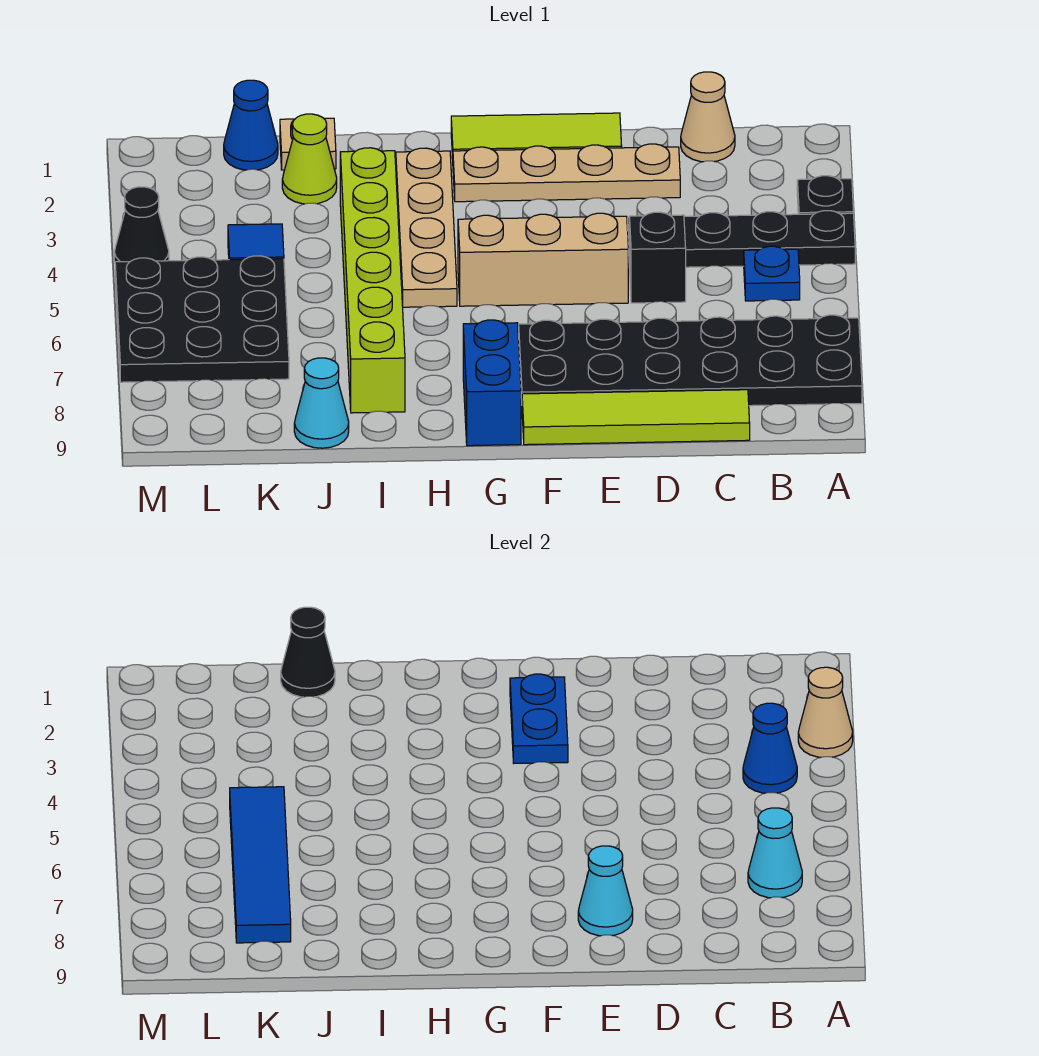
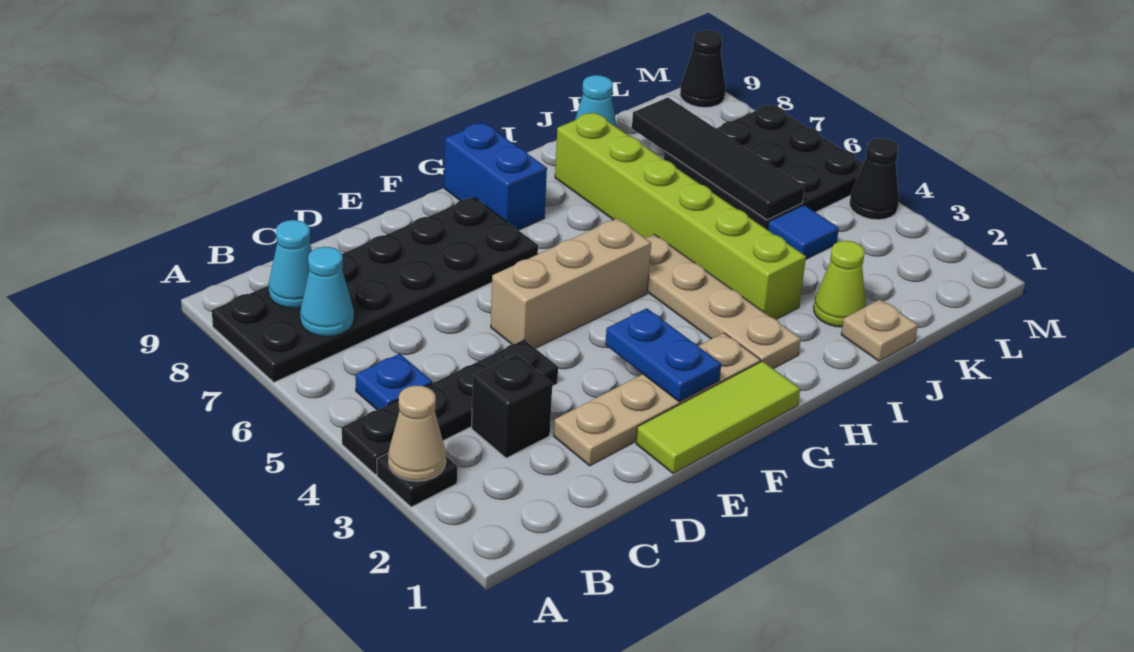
blue 1x1 cone [743,703,797,793] -> none
tan 1x1 cone [681,72,735,162] -> none
lime 1x4 tile [522,390,750,445] -> none
black 1x1 brick [629,212,686,303] -> black 1x1 brick moved to [472,354,552,458]
cyan 1x1 cone [578,846,633,936] -> cyan 1x1 cone moved to [268,220,312,309]
black 1x1 cone [281,607,335,697] -> black 1x1 cone moved to [680,30,726,107]
blue 1x1 cone [224,80,278,170] -> none
blue 1x4 tile [230,787,291,943] -> black 1x4 tile [632,98,804,220]

